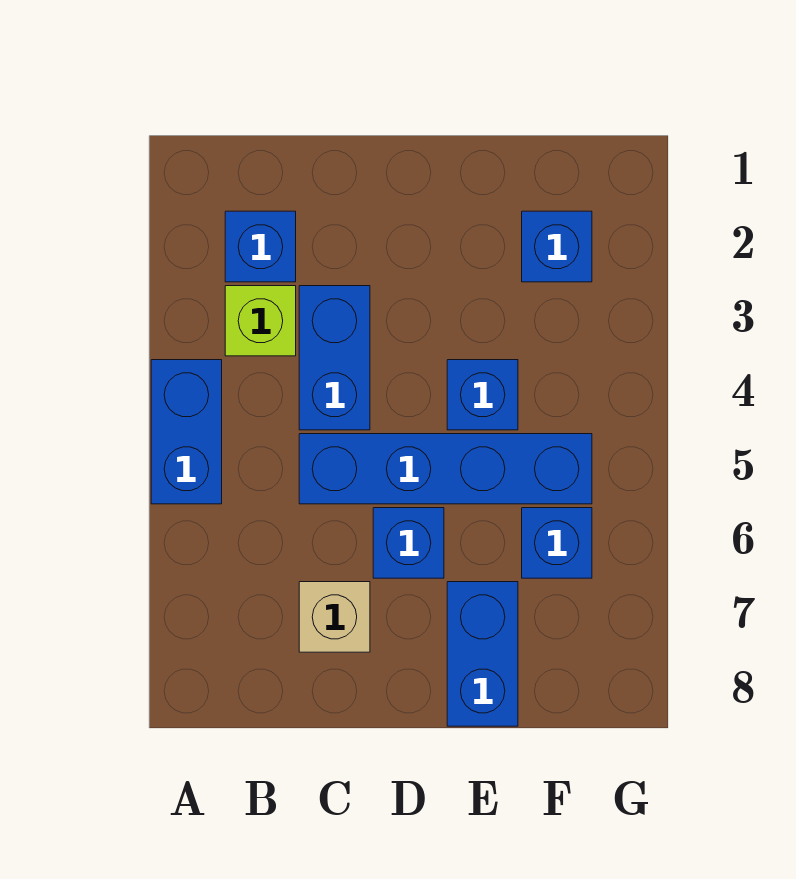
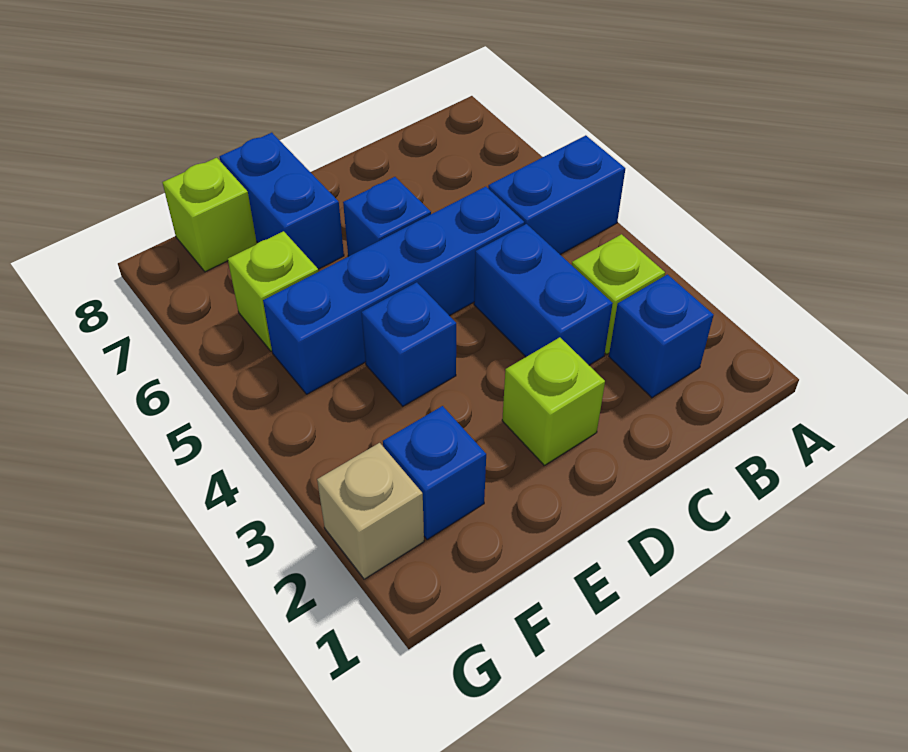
blue 1x2 brick [151,360,222,504] -> blue 1x2 brick turned to [488,135,625,254]
tan 1x1 brick [299,582,370,652] -> tan 1x1 brick moved to [317,443,424,579]
none -> lime 1x1 brick [502,337,605,465]
blue 1x1 brick [522,508,592,578] -> lime 1x1 brick [228,231,319,351]
none -> lime 1x1 brick [162,158,257,272]

